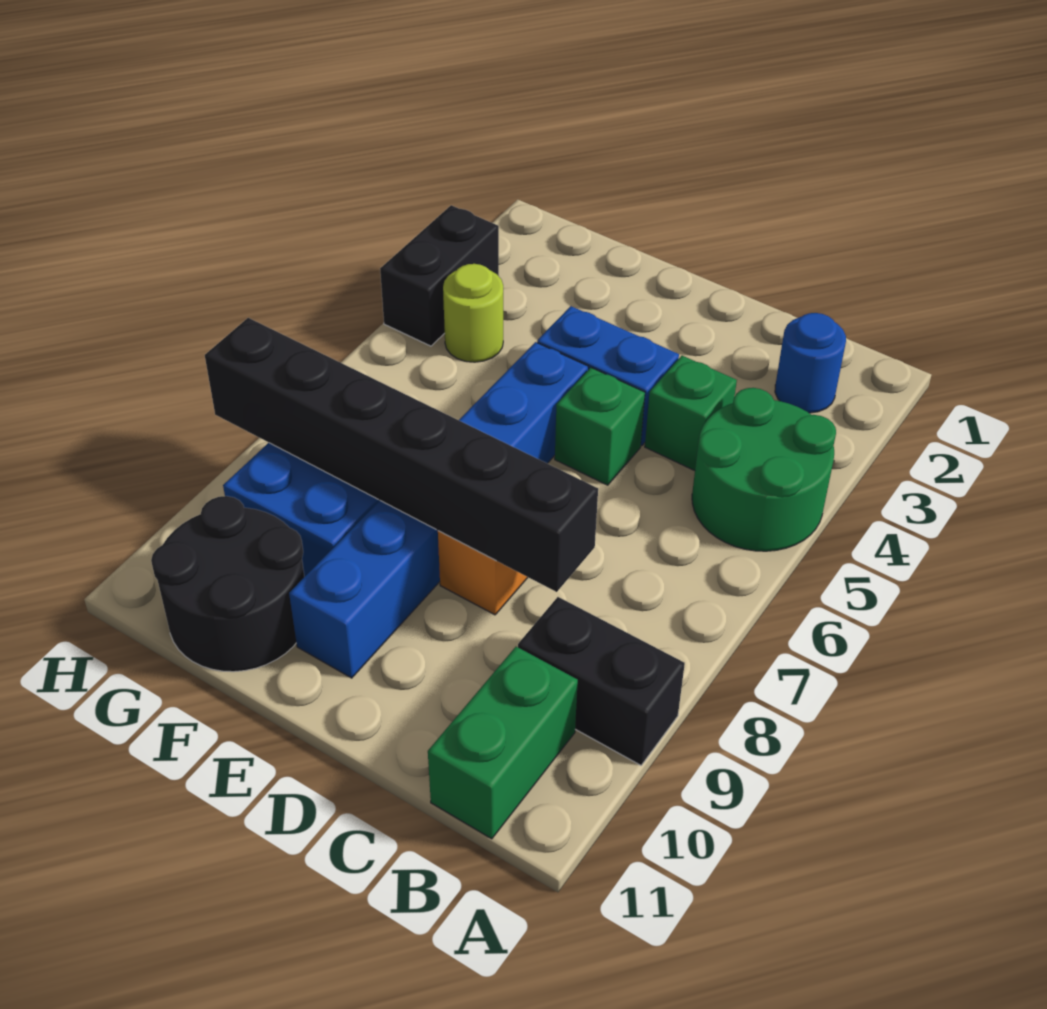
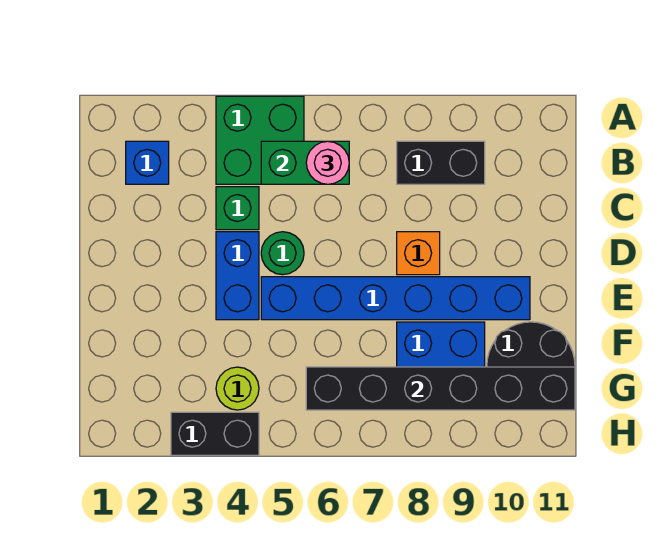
green 2x2 round brick [692,388,836,551] -> green 2x2 brick [216,96,304,184]
black 1x2 brick [518,597,685,765] -> black 1x2 brick turned to [397,141,485,184]
blue 1x1 round brick [775,313,846,413] -> blue 1x1 brick [126,141,169,184]
none -> pink 1x1 round brick [306,141,349,184]
green 1x2 brick [428,647,578,839] -> green 1x2 brick moved to [261,141,349,184]
black 1x6 brick [205,318,598,592] -> black 1x6 brick turned to [306,367,575,410]
green 1x1 brick [555,368,645,485] -> green 1x1 round brick [261,232,304,275]

